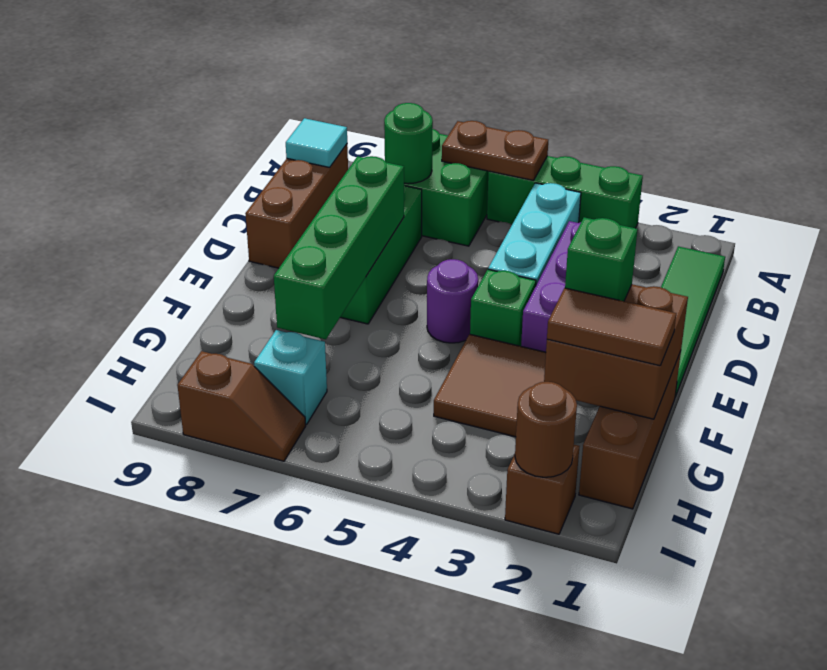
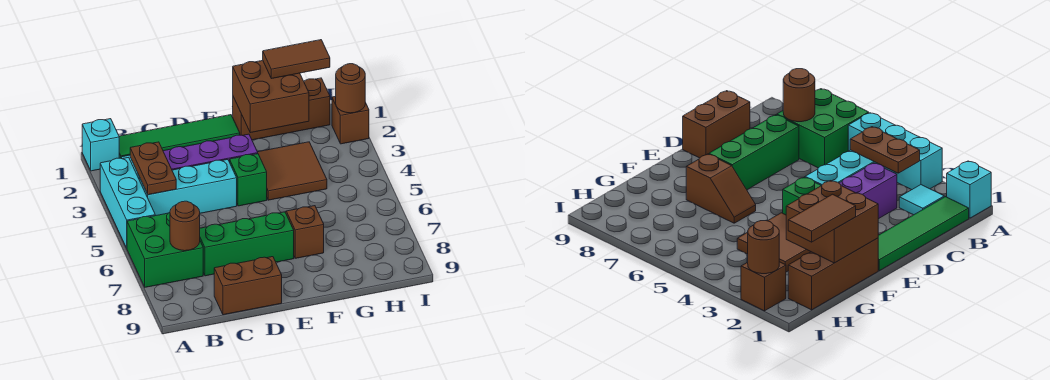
green 1x3 brick [487,156,643,228] -> cyan 1x3 brick [100,157,155,248]
brown 1x2 plate [442,121,548,180] -> brown 1x2 plate moved to [130,142,176,195]
green 1x1 round brick [384,103,433,184] -> brown 1x1 round brick [170,201,200,251]
brown 1x3 brick [245,144,348,268] -> brown 1x2 brick [214,257,282,315]
cyan 1x1 tile [286,118,347,167] -> cyan 1x1 tile moved to [899,185,944,215]
green 1x4 brick [274,156,404,339] -> none
purple 1x1 round brick [427,259,478,343] -> none
green 1x1 brick [565,217,638,301] -> none
brown 1x2 tile [547,288,676,366] -> brown 1x2 tile turned to [263,40,330,79]
cyan 1x1 brick [254,330,327,425] -> cyan 1x1 brick moved to [82,119,119,171]
brown 1x2 slope [177,351,306,461] -> brown 1x2 slope moved to [285,206,324,258]

